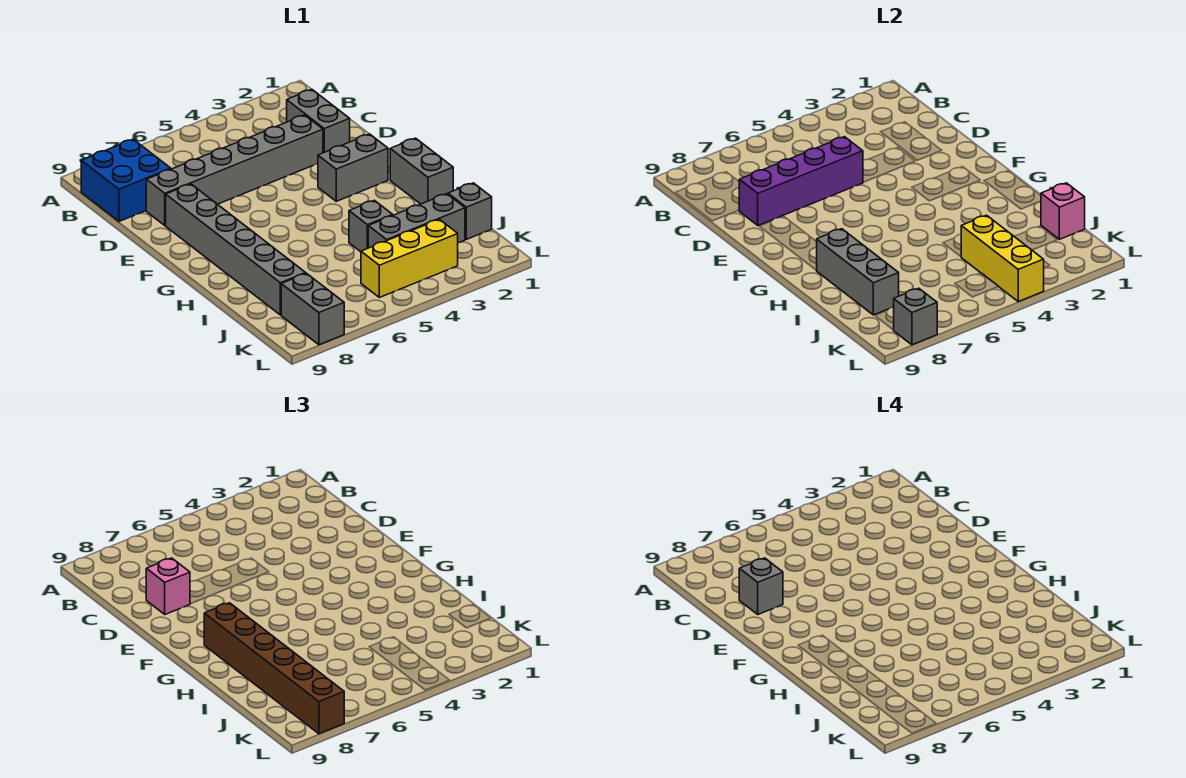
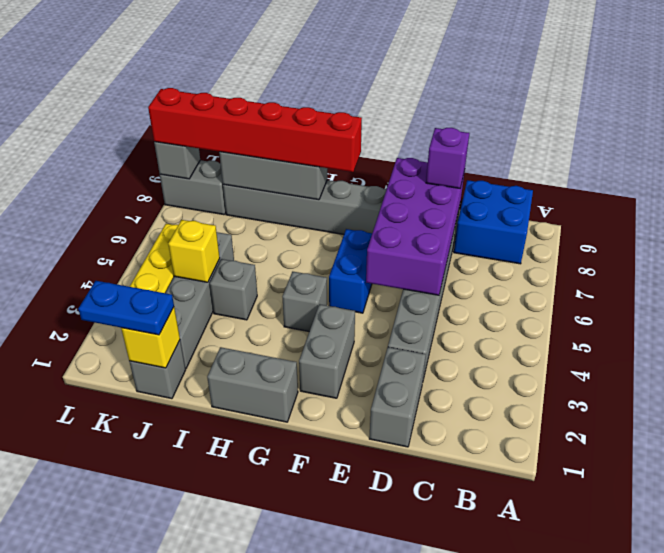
grey 1x2 brick [287,89,350,153] -> grey 1x2 brick turned to [369,347,426,447]
purple 1x4 brick [739,137,863,225] -> purple 2x4 brick [366,158,465,295]
pink 1x1 brick [146,558,190,614] -> purple 1x1 brick [426,128,469,188]
grey 1x1 brick [739,558,783,614] -> grey 1x1 brick moved to [282,272,327,331]
none -> blue 1x2 brick [329,229,372,313]
brown 1x6 brick [204,603,344,734] -> red 1x6 brick [148,88,362,172]
pink 1x1 brick [1041,183,1085,239] -> yellow 1x1 brick [121,307,180,368]
none -> blue 1x2 plate [78,281,174,335]
grey 1x3 brick [368,194,465,248] -> grey 1x4 brick [166,232,234,368]
yellow 1x3 brick [961,215,1044,302] -> yellow 1x1 brick [168,220,220,282]

